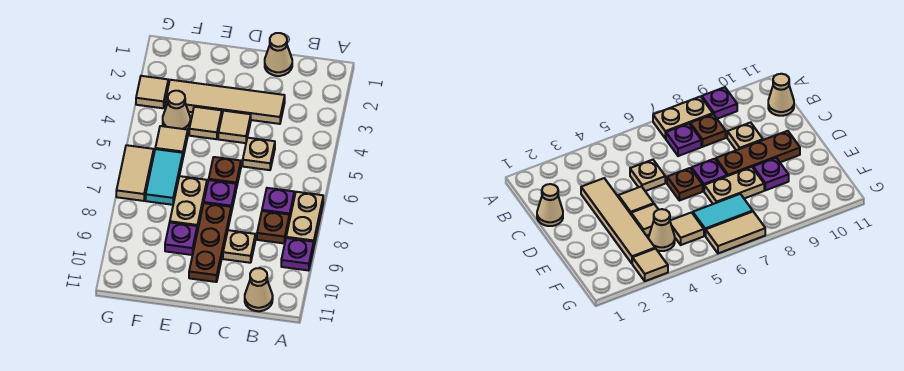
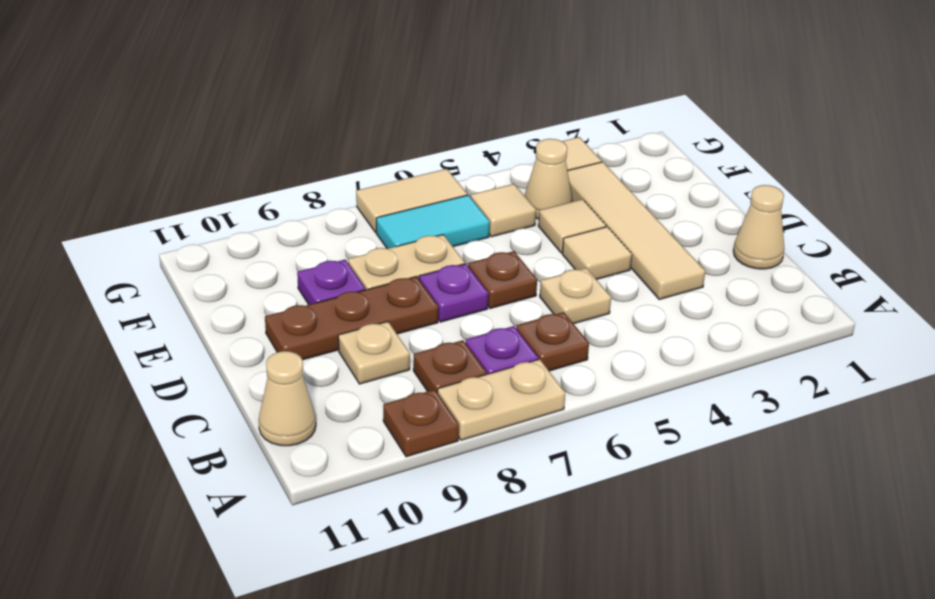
purple 1x1 plate [281,238,314,271] -> brown 1x1 plate [383,389,459,457]
none -> brown 1x1 plate [516,312,589,371]

